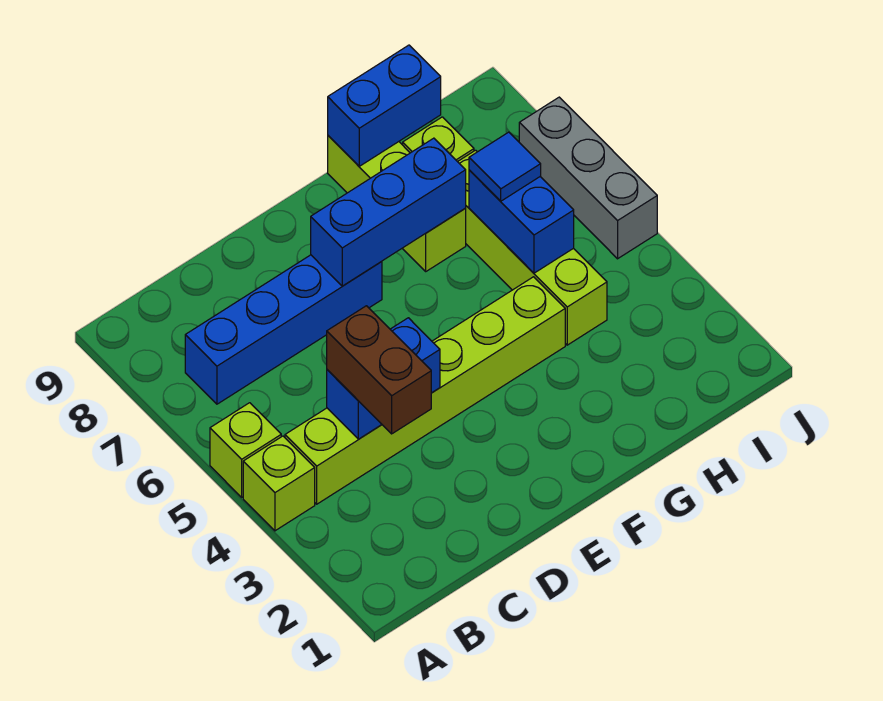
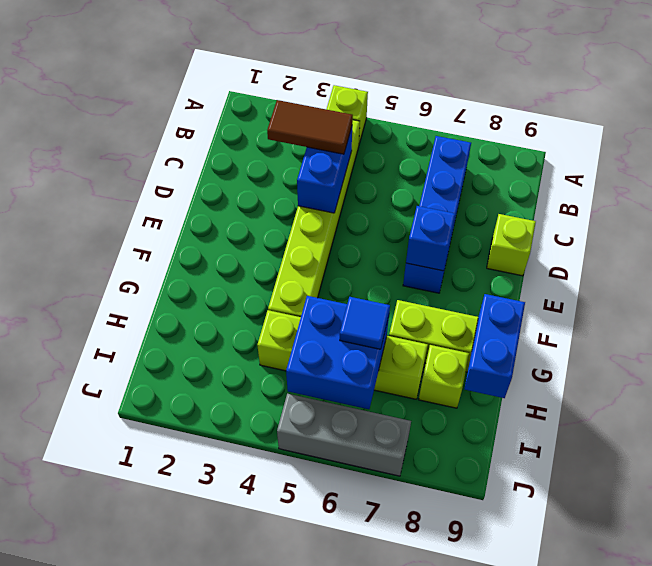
lime 1x1 brick [210,403,281,497] -> lime 1x1 brick moved to [487,214,536,276]
brown 1x2 brick [327,306,431,434] -> brown 1x2 tile [267,100,353,154]
blue 1x3 brick [311,138,466,286] -> blue 1x1 brick [406,206,455,271]
blue 1x2 brick [469,170,574,273] -> blue 2x2 brick [286,296,389,409]

